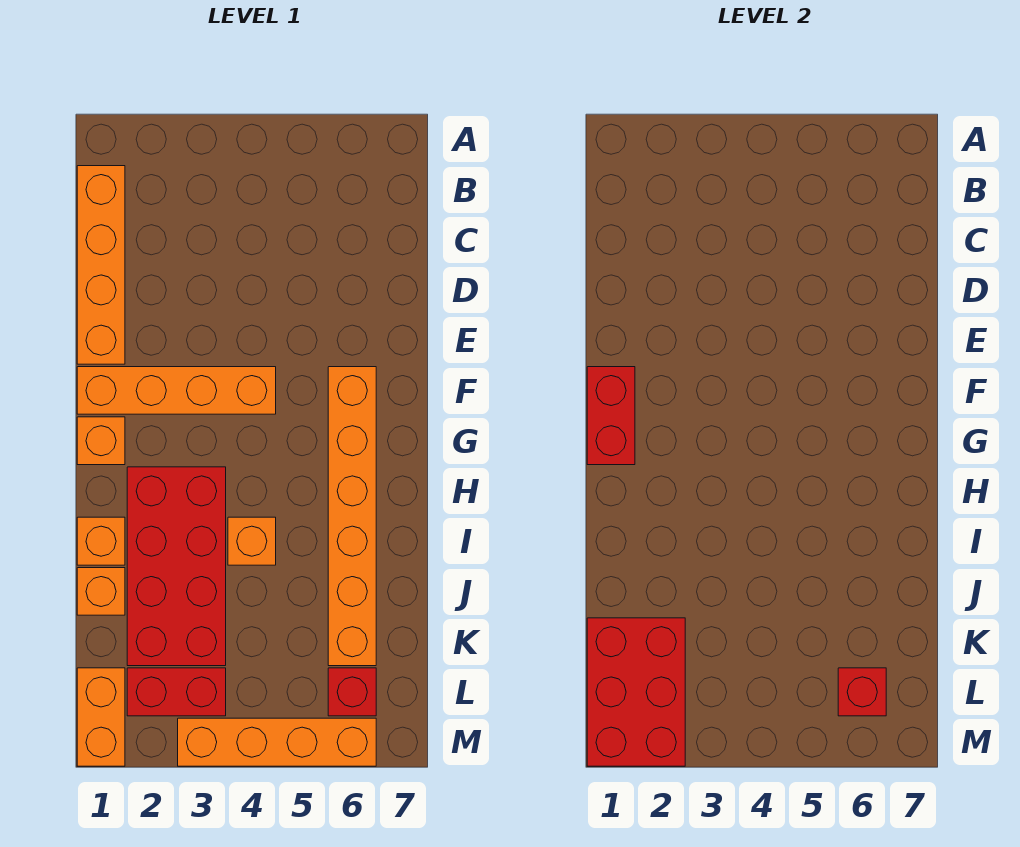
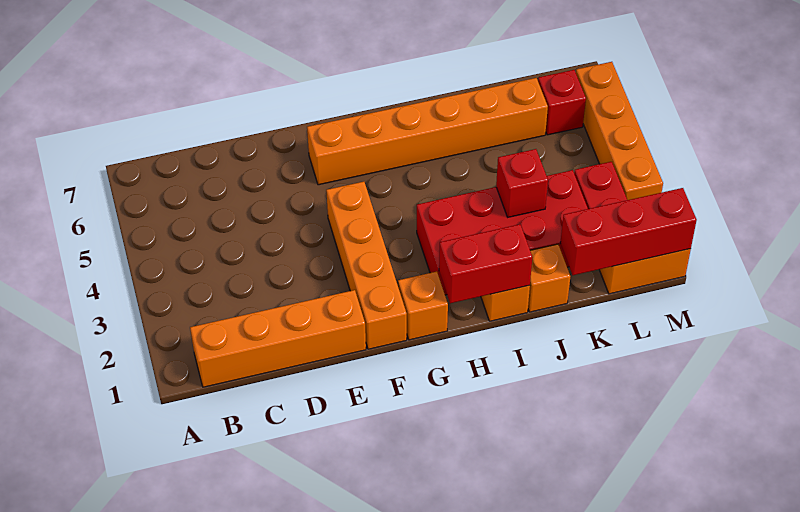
red 1x2 brick [587,367,635,465] -> red 1x2 brick moved to [439,224,532,303]
orange 1x1 brick [228,517,276,565] -> none
red 2x3 brick [587,618,685,766] -> red 1x3 brick [560,188,697,275]
red 1x1 brick [838,668,886,716] -> red 1x1 brick moved to [496,149,548,217]

